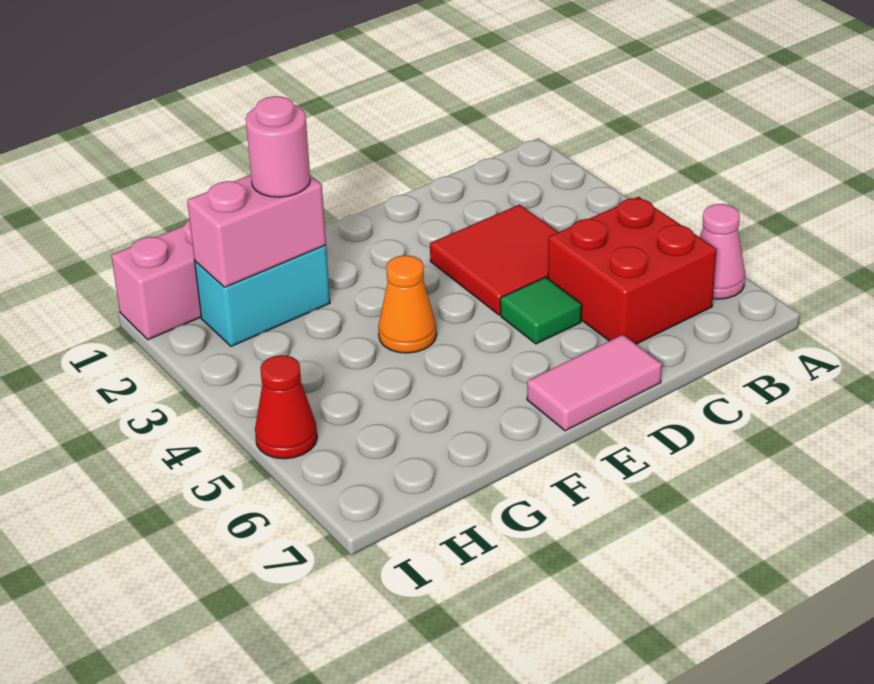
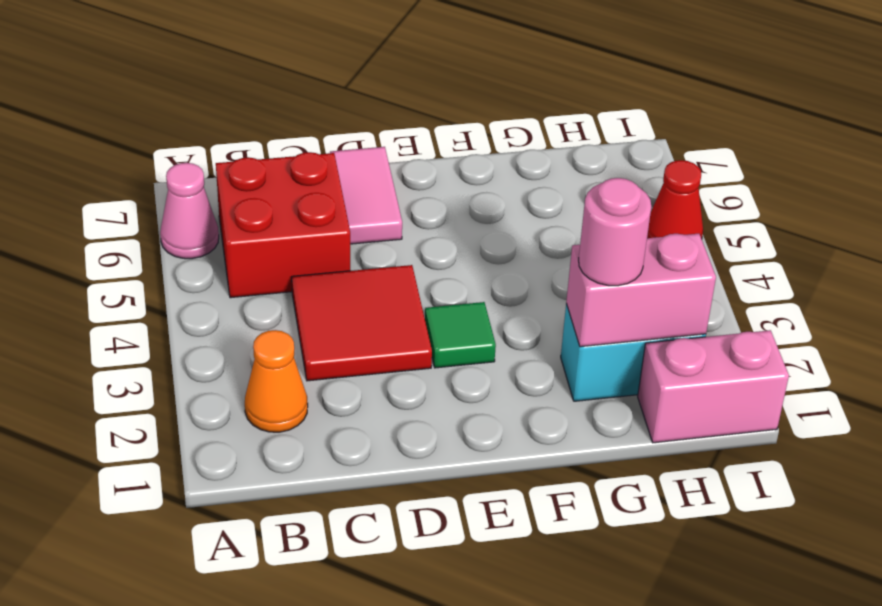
green 1x1 tile [500,277,582,344] -> green 1x1 tile moved to [425,302,496,368]
pink 1x2 tile [527,335,662,431] -> pink 1x2 tile turned to [330,147,402,244]
orange 1x1 cone [378,255,437,353] -> orange 1x1 cone moved to [245,330,308,432]

